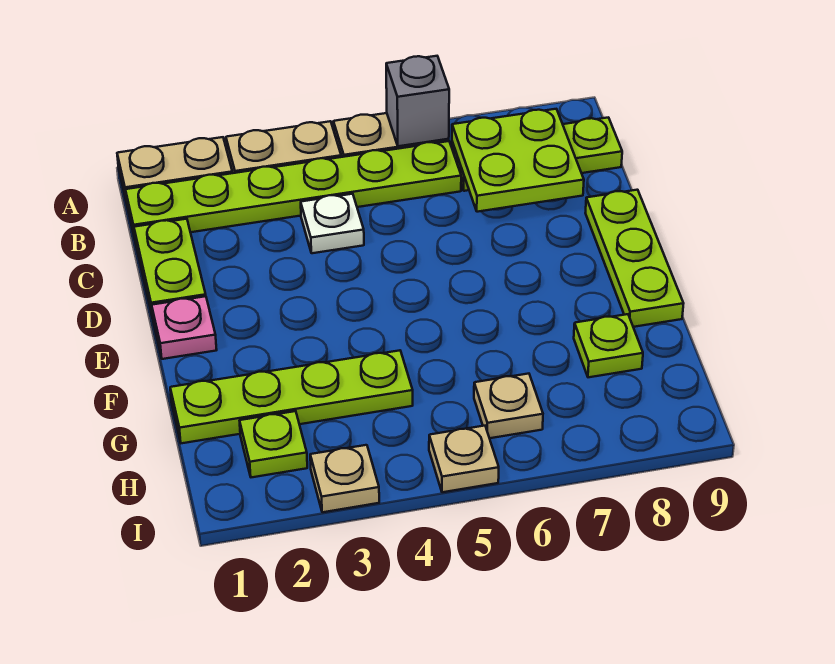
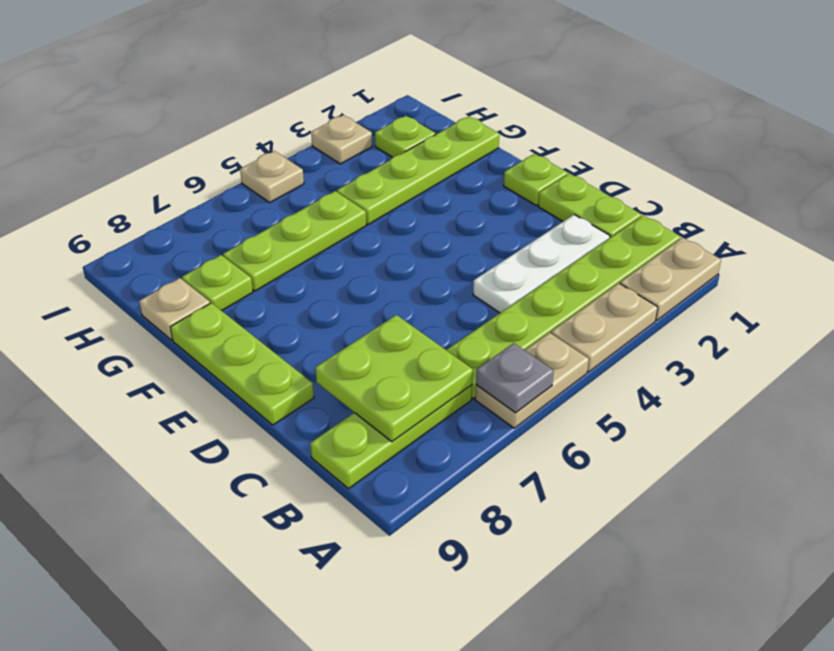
grey 1x1 brick [386,56,449,146] -> grey 1x1 plate [476,343,554,413]
white 1x1 plate [301,194,364,253] -> white 1x3 plate [473,215,610,313]
pink 1x1 plate [152,296,217,359] -> lime 1x1 plate [504,154,568,206]
none -> lime 1x3 plate [223,191,366,291]
tan 1x1 plate [474,374,543,438] -> tan 1x1 plate moved to [139,278,210,340]

